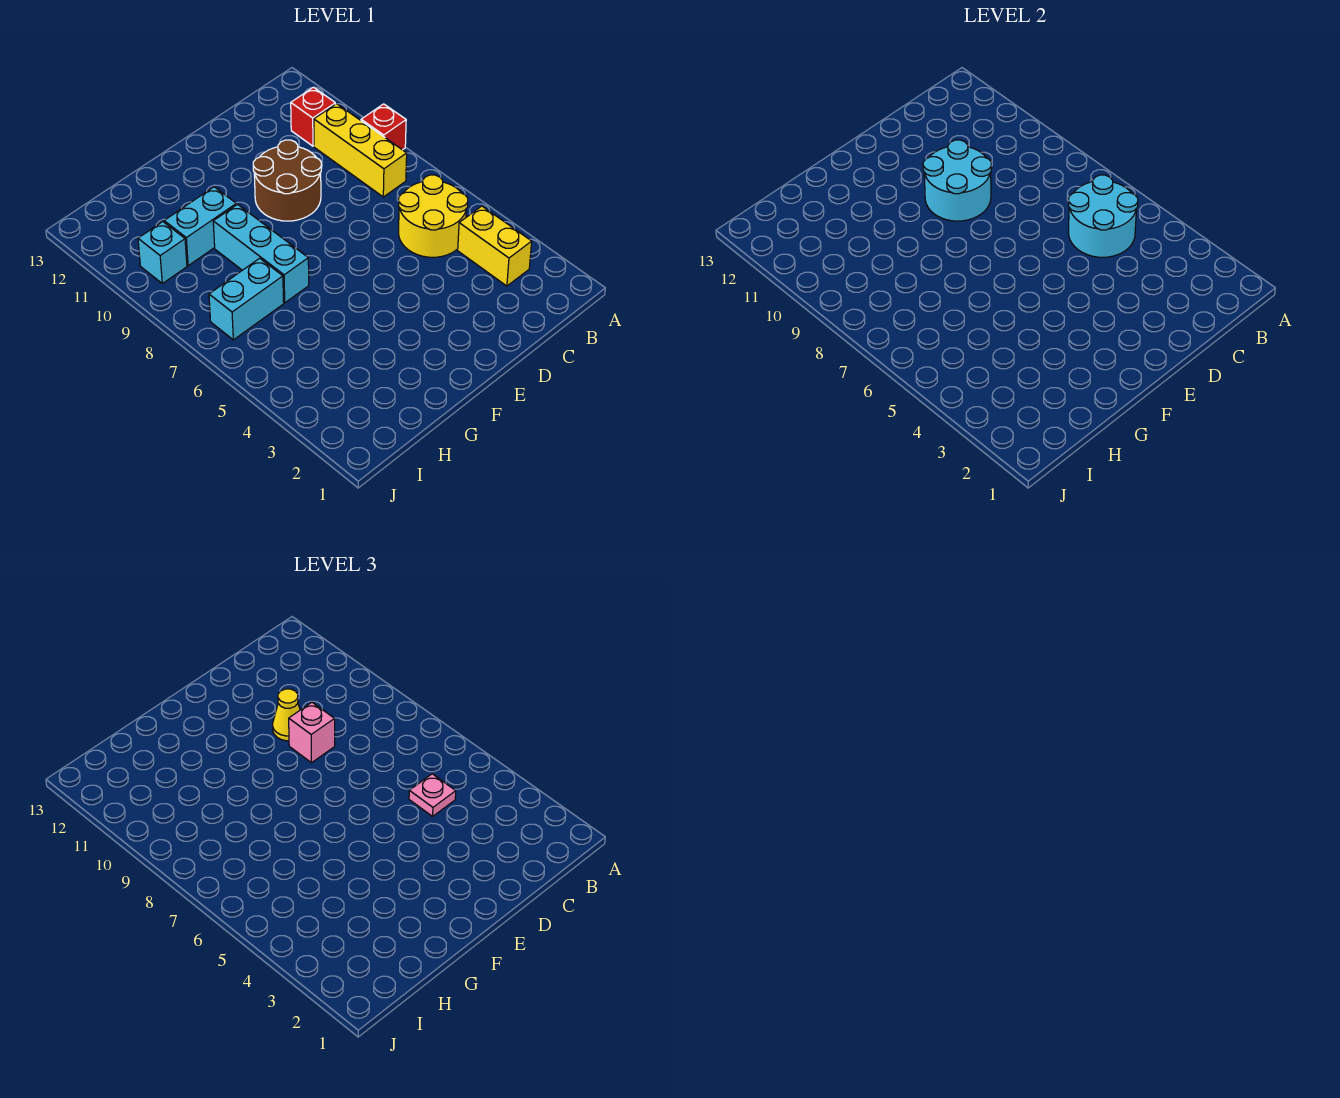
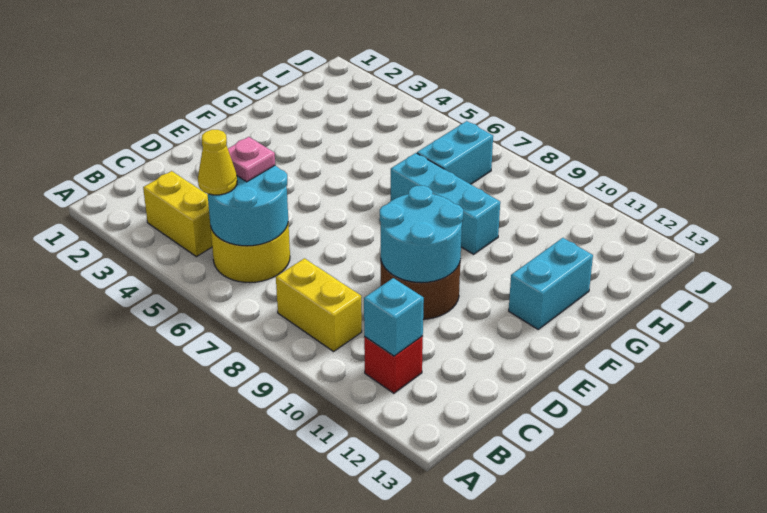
red 1x1 brick [361,104,406,150] -> none
yellow 1x3 brick [314,104,407,197] -> yellow 1x2 brick [276,258,362,352]
pink 1x1 brick [289,702,335,763] -> none
yellow 1x1 cone [273,689,300,741] -> yellow 1x1 cone moved to [198,130,237,195]
cyan 1x2 brick [164,187,236,266] -> cyan 1x2 brick moved to [509,238,593,329]
cyan 1x1 brick [138,222,187,284] -> cyan 1x1 brick moved to [364,278,424,356]

